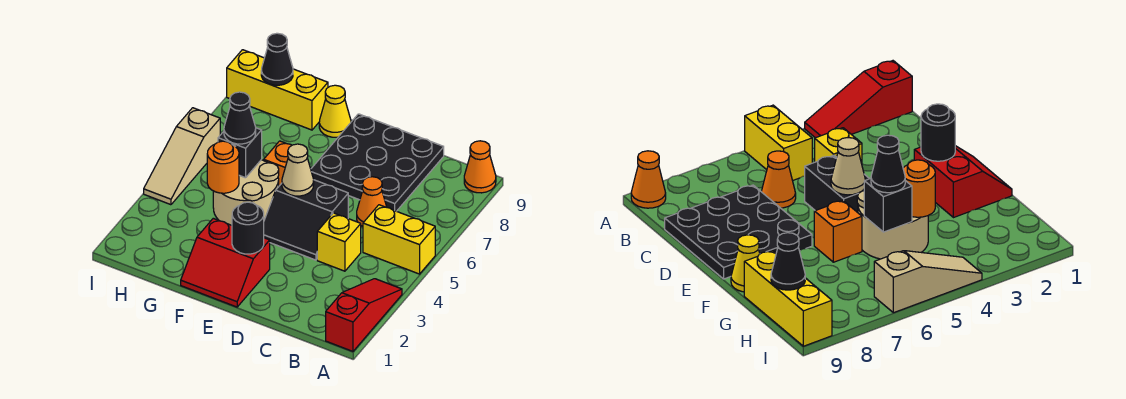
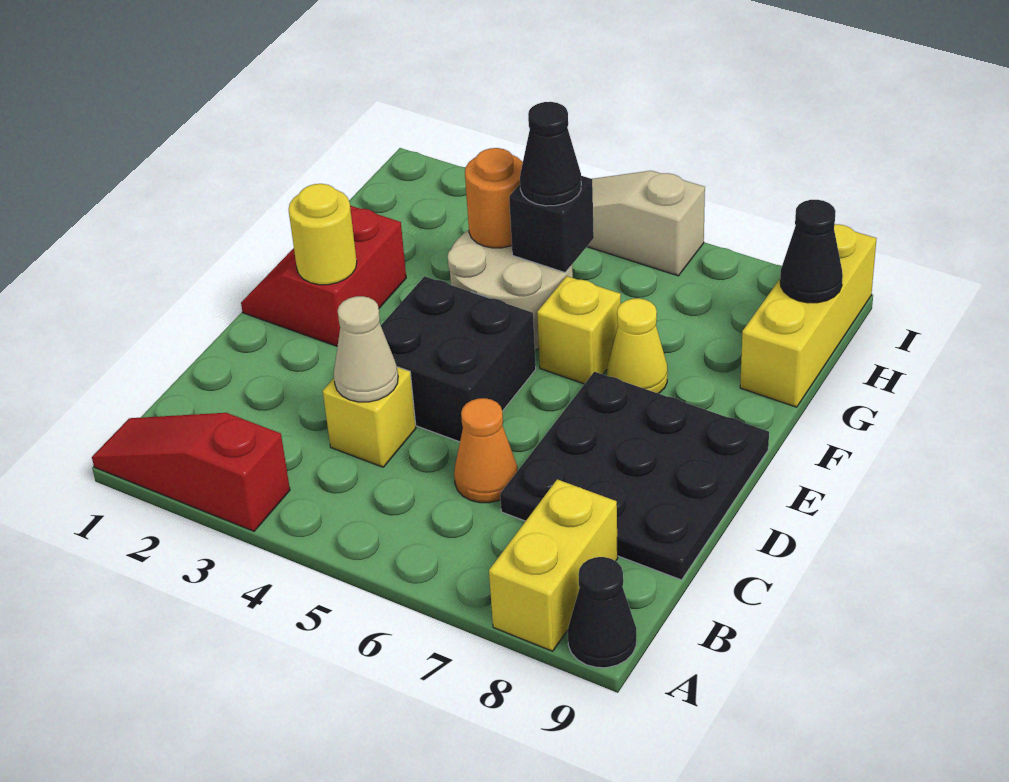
red 1x3 slope [326,279,402,351] -> red 1x3 slope turned to [92,413,290,531]
yellow 1x2 brick [363,205,435,274] -> yellow 1x2 brick moved to [489,479,618,651]
orange 1x1 cone [464,141,496,193] -> black 1x1 cone [568,557,636,668]
black 2x2 slope [264,180,348,260] -> black 2x2 brick [381,276,536,442]
black 1x1 round brick [232,202,264,254] -> yellow 1x1 round brick [288,184,357,285]
tan 1x1 cone [282,144,314,196] -> tan 1x1 cone moved to [333,296,398,402]
orange 1x1 brick [264,141,292,186] -> yellow 1x1 brick [537,276,621,384]
yellow 1x1 cone [319,85,351,137] -> yellow 1x1 cone moved to [607,298,668,394]

